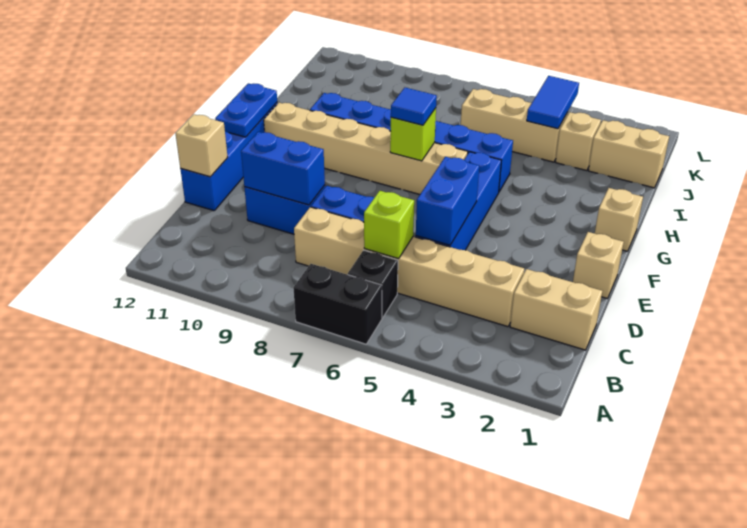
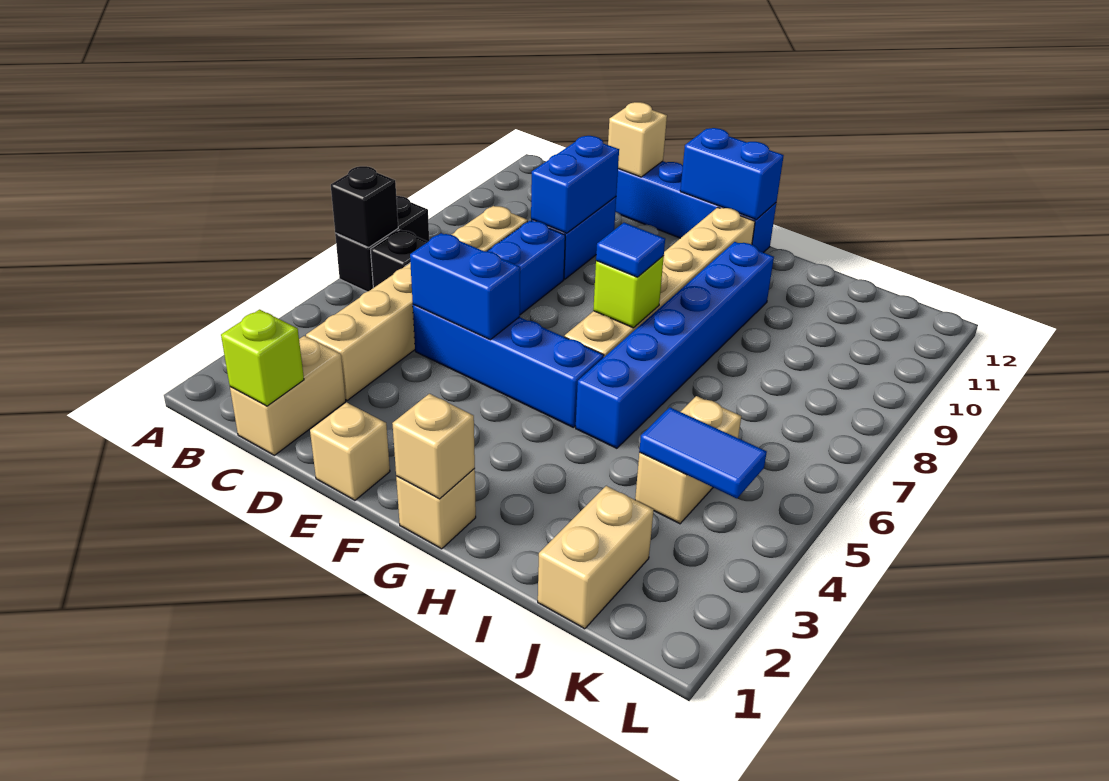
none -> black 1x1 brick [331,166,398,247]
lime 1x1 brick [364,191,414,259] -> lime 1x1 brick moved to [221,310,304,406]
blue 1x2 plate [215,83,277,137] -> blue 1x2 brick [680,128,784,220]
tan 1x1 brick [556,112,601,171] -> tan 1x1 brick moved to [392,394,475,499]
tan 1x3 brick [461,89,568,162] -> tan 1x2 brick [635,396,741,524]

